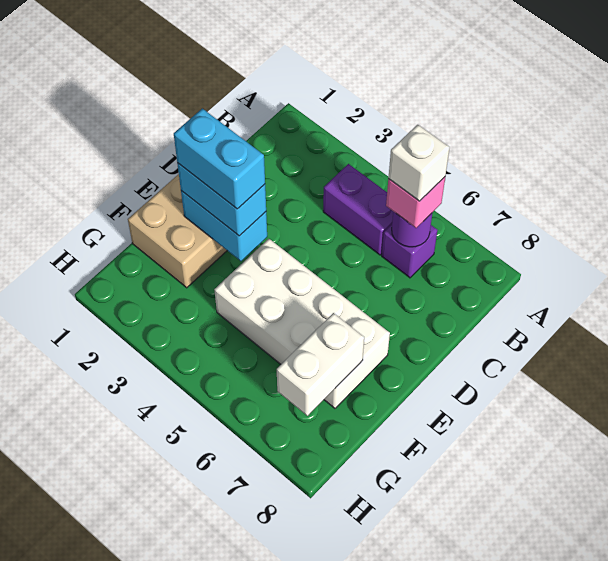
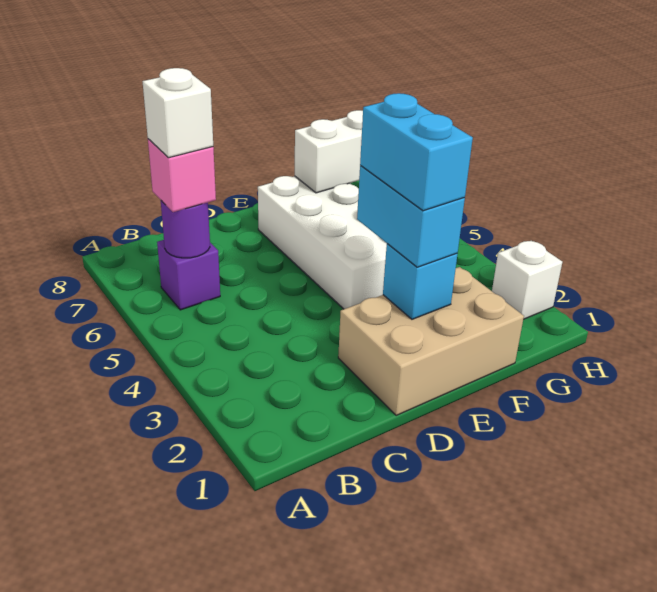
purple 1x2 brick [323,164,393,255] -> none
cyan 1x2 brick [181,191,267,261] -> cyan 1x1 brick [383,244,457,319]
none -> white 1x1 brick [492,241,562,319]

